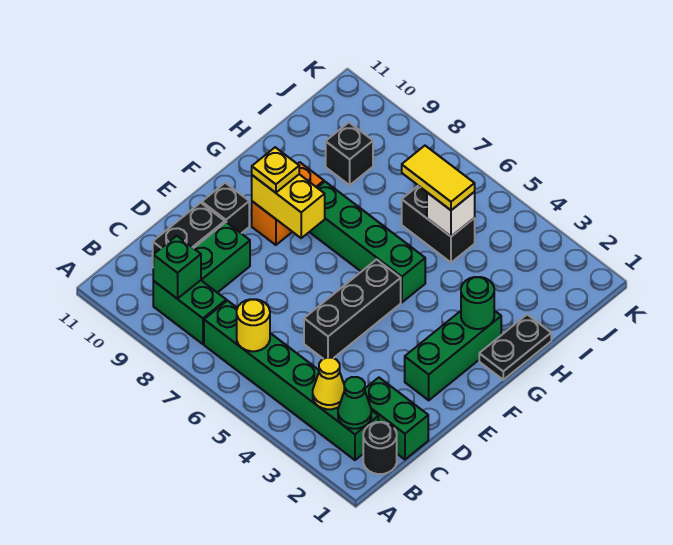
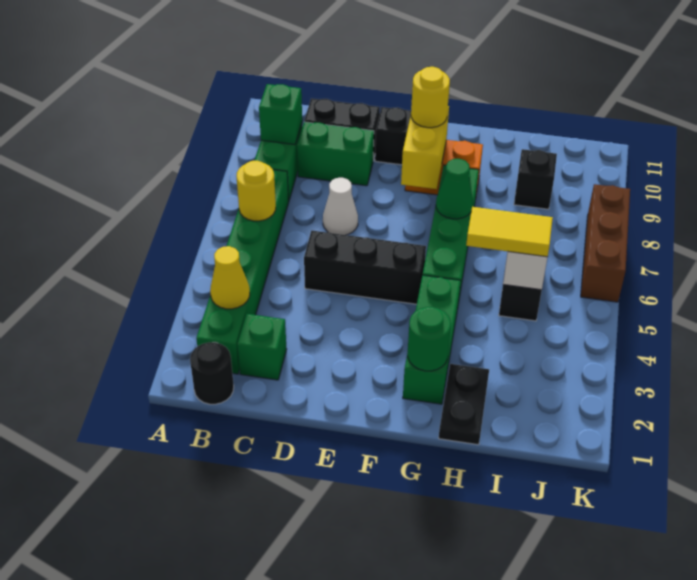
green 1x1 cone [338,377,371,429] -> green 1x1 cone moved to [436,159,473,219]
green 1x2 brick [365,378,428,459] -> green 1x1 brick [237,314,287,380]
none -> white 1x1 cone [323,178,358,235]
green 1x3 brick [405,311,501,400] -> green 1x3 brick turned to [403,275,461,404]
yellow 1x1 plate [252,147,299,193] -> yellow 1x1 round brick [411,67,450,128]
black 1x2 plate [479,315,551,380] -> black 1x2 plate turned to [439,364,489,445]
yellow 1x2 tile [402,146,475,210] -> yellow 1x2 tile turned to [466,207,553,257]
none -> brown 1x3 brick [581,184,630,302]

